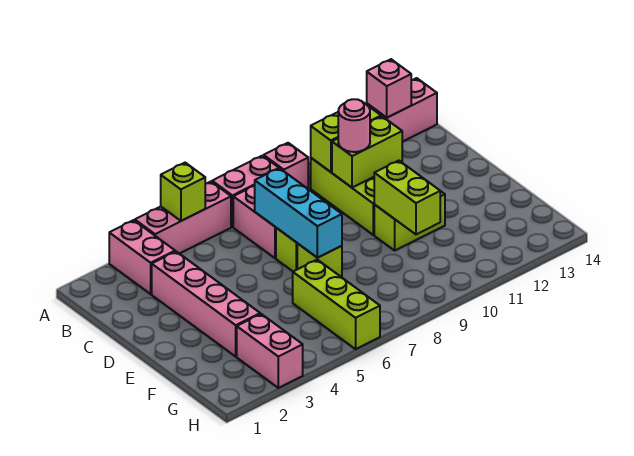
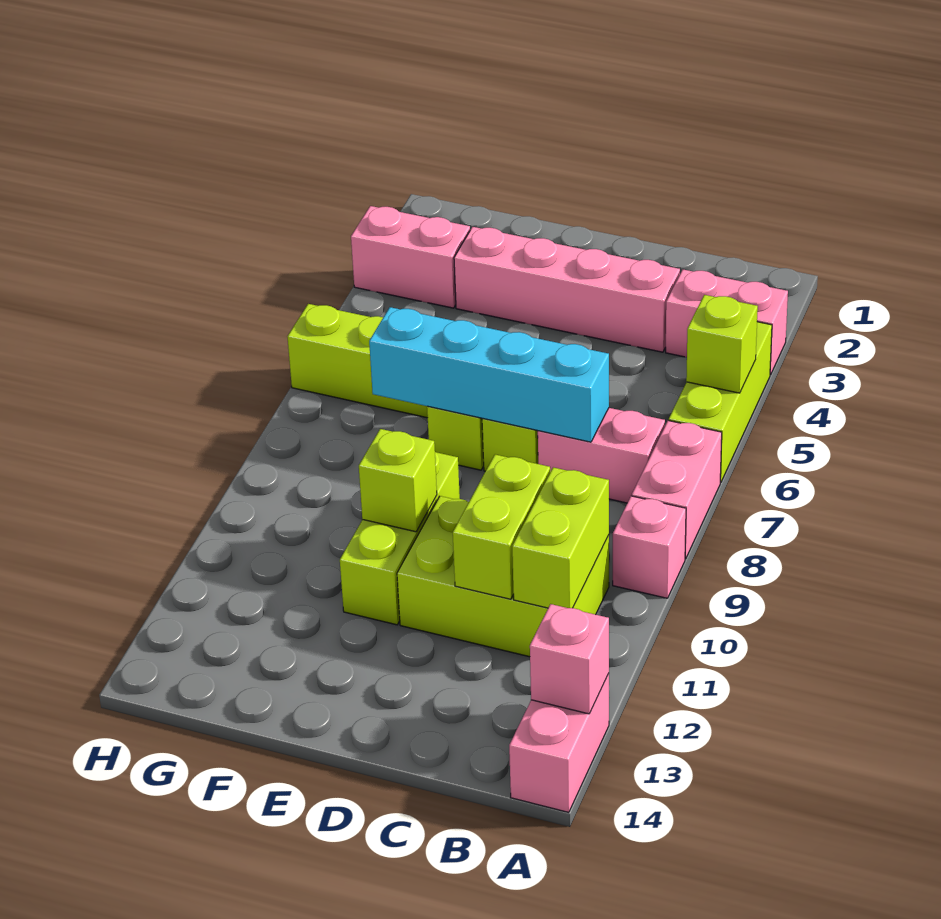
pink 1x3 brick [135,182,231,254] -> lime 1x3 brick [669,322,772,483]
cyan 1x3 brick [255,168,342,258] -> cyan 1x4 brick [369,307,609,442]
pink 1x1 round brick [338,99,370,152] -> none
lime 1x2 brick [374,191,445,250] -> lime 1x3 brick [340,452,460,625]
lime 1x2 brick [374,161,440,234] -> lime 1x1 brick [359,429,437,532]

